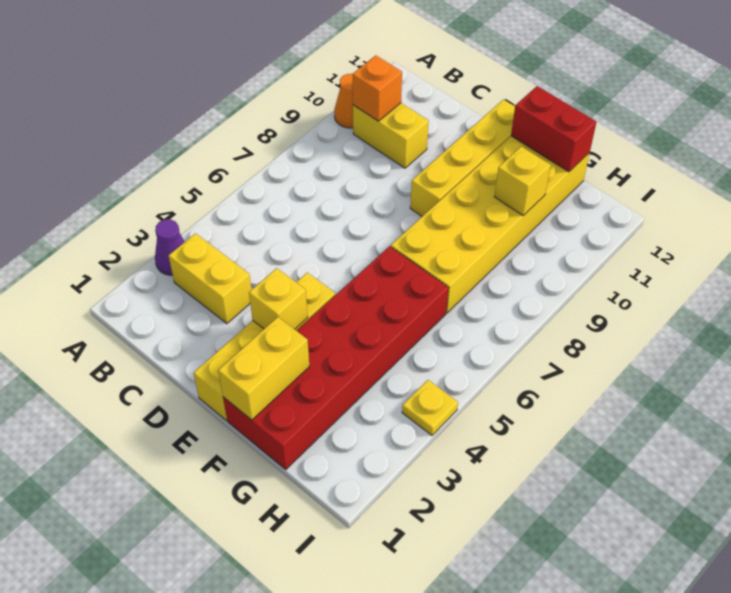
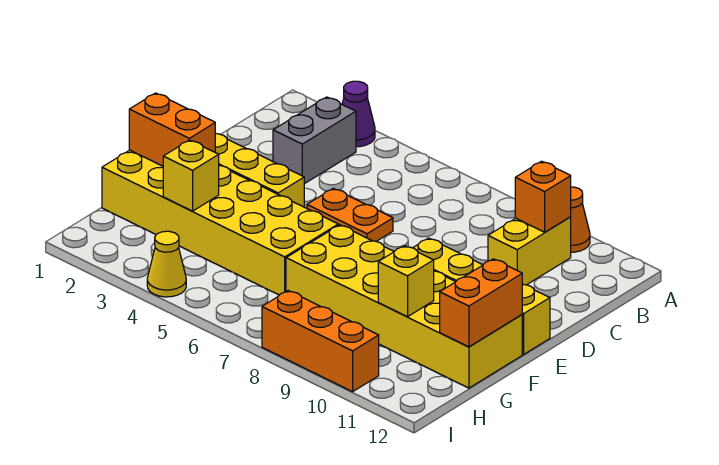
yellow 1x2 brick [169,233,252,323] -> grey 1x2 brick [273,97,356,184]
none -> orange 1x2 plate [307,189,393,241]
yellow 1x1 brick [249,268,308,329] -> yellow 1x1 brick moved to [163,140,219,211]
red 2x6 brick [223,246,448,469] -> yellow 2x6 brick [102,150,338,295]
yellow 1x2 brick [218,317,309,420] -> orange 1x2 brick [129,93,215,166]
red 1x2 brick [511,86,596,172] -> orange 1x2 brick [440,259,522,347]
yellow 1x1 plate [402,380,458,435] -> yellow 1x1 cone [147,231,186,297]
none -> orange 1x3 brick [262,291,379,392]

